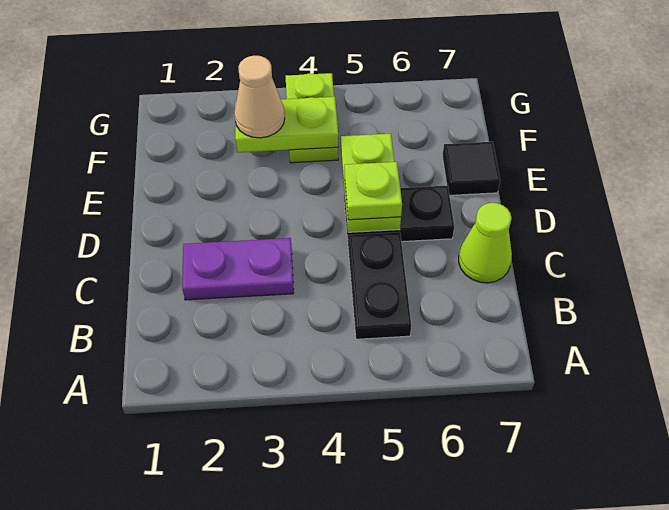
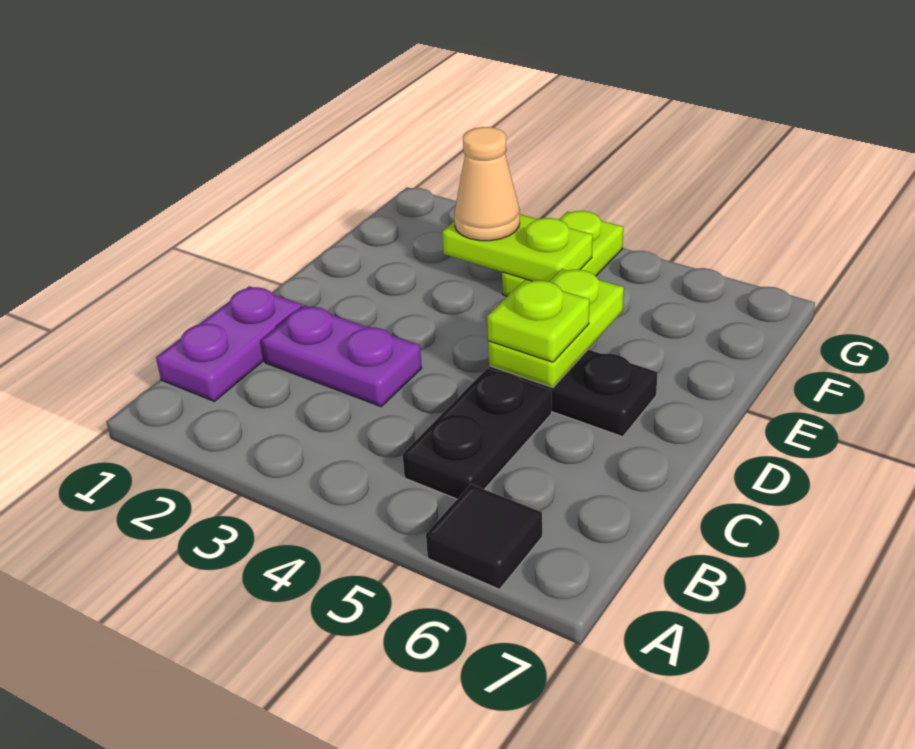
none -> purple 1x2 plate [156,286,302,401]
lime 1x1 cone [459,203,512,283] -> none
black 1x1 tile [442,142,500,195] -> black 1x1 tile moved to [426,484,542,589]

